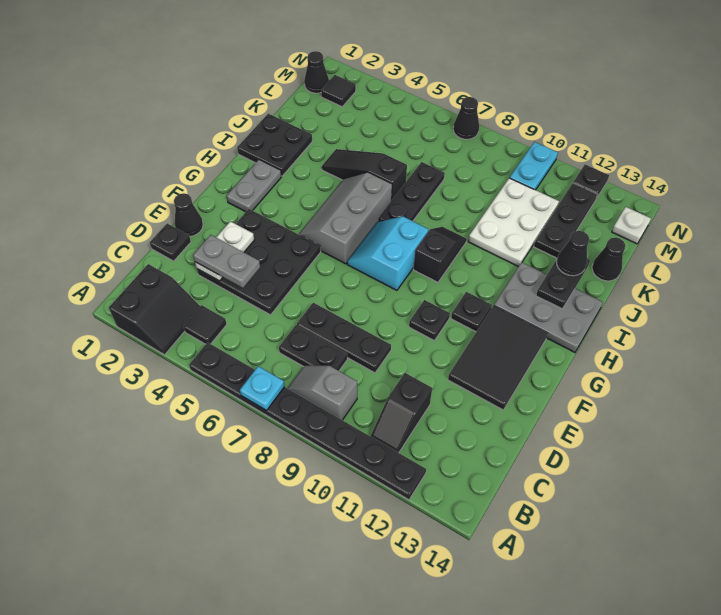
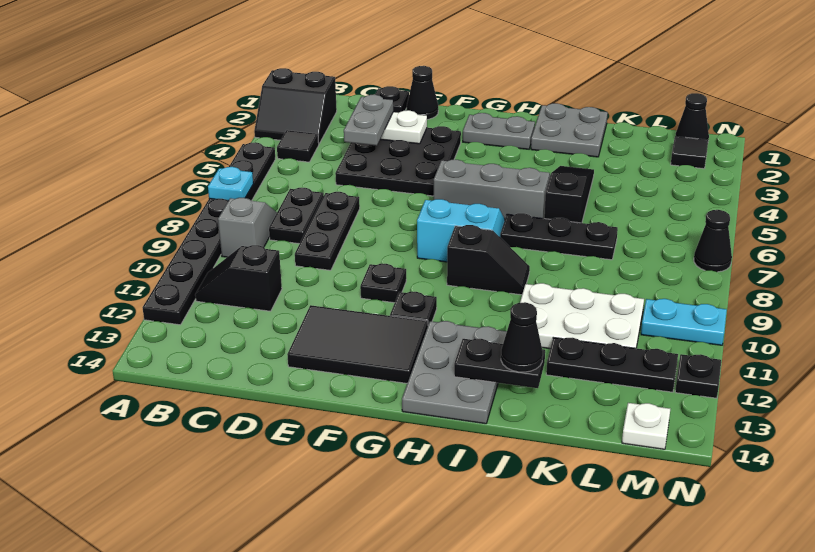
black 2x2 plate [237,114,312,176] -> grey 2x2 plate [531,103,608,157]
black 1x1 cone [592,238,625,281] -> none

